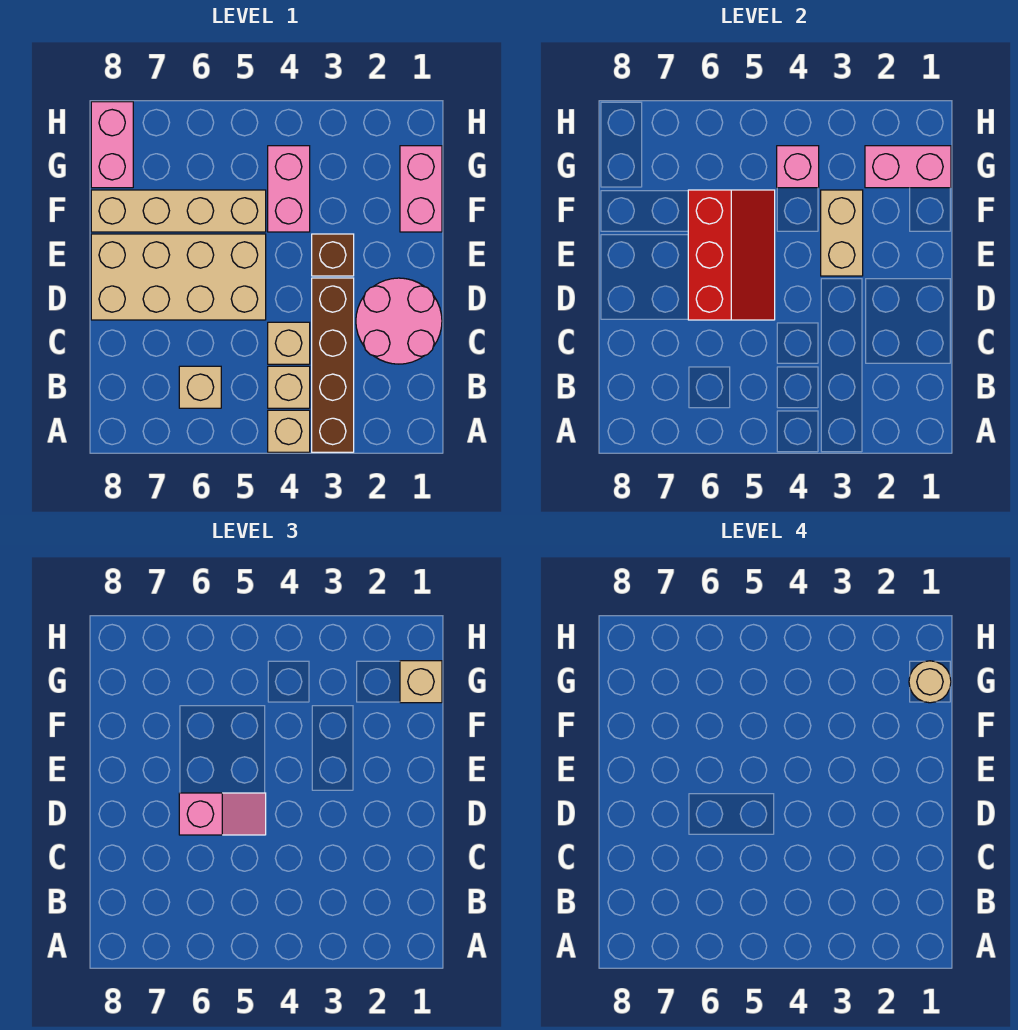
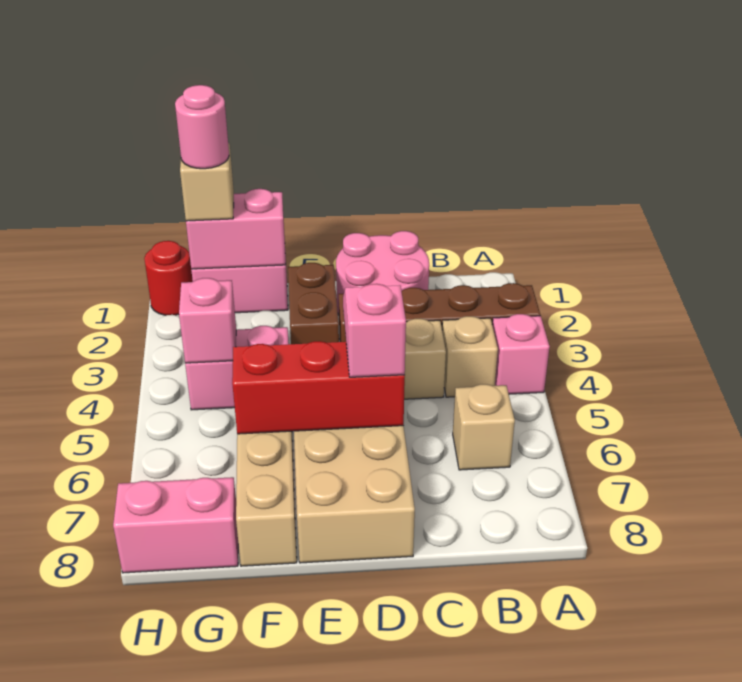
tan 1x1 brick [268,410,310,452] -> pink 1x1 brick [492,314,550,394]
brown 1x1 brick [312,234,354,276] -> brown 1x2 brick [288,263,339,344]
tan 1x2 brick [821,190,863,276] -> none
pink 1x2 brick [865,146,951,188] -> pink 1x2 brick turned to [186,189,286,269]
tan 1x1 round brick [909,661,951,703] -> pink 1x1 round brick [175,85,229,169]
none -> red 1x1 round brick [144,241,193,315]

